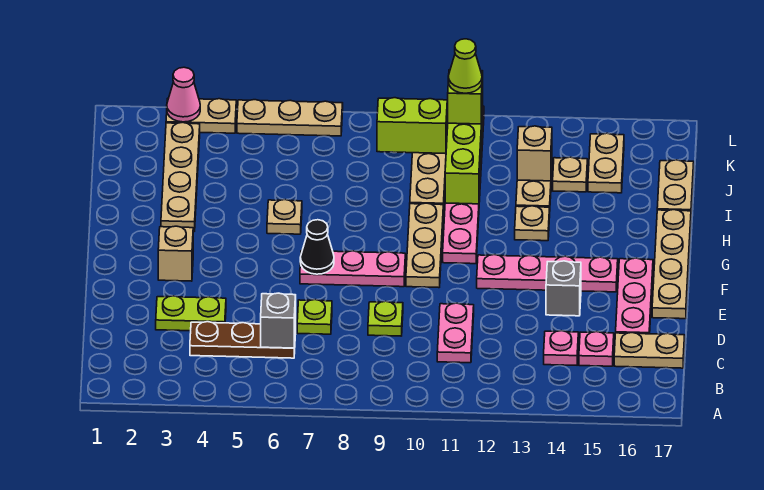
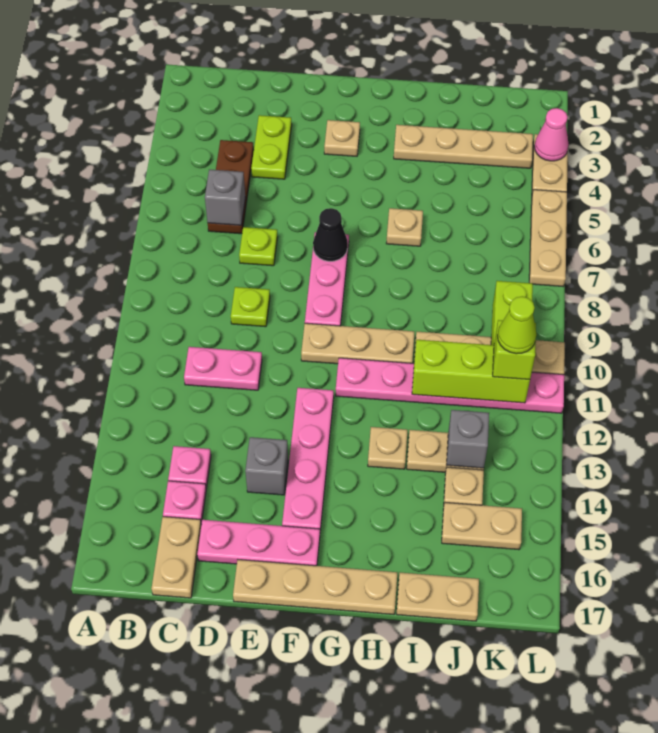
tan 1x1 brick [158,226,193,281] -> tan 1x1 plate [324,120,360,156]
tan 1x1 brick [517,126,552,181] -> grey 1x1 brick [447,410,489,468]

